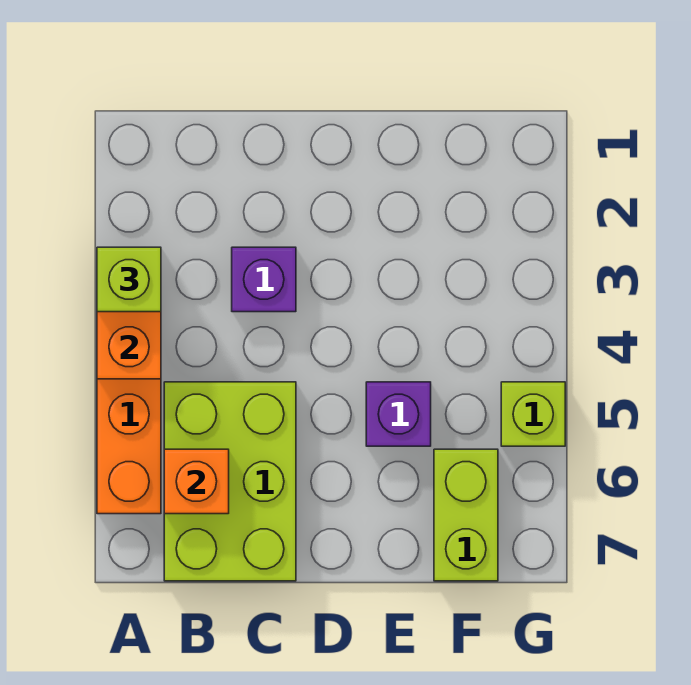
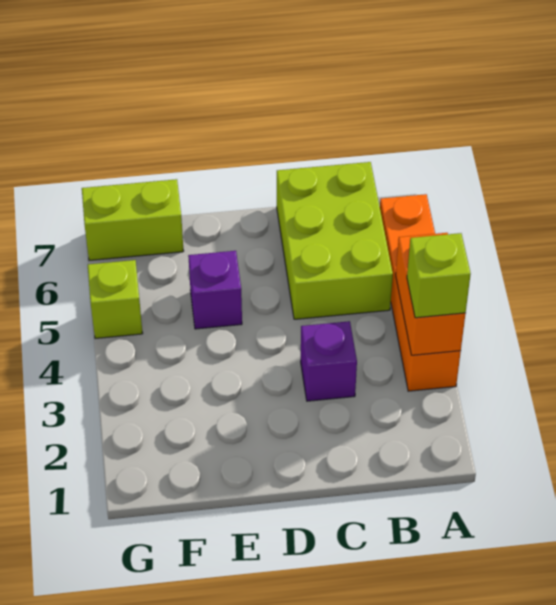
orange 1x1 brick [164,449,229,514] -> none
lime 1x2 brick [434,449,498,581] -> lime 1x2 brick turned to [82,179,183,261]

